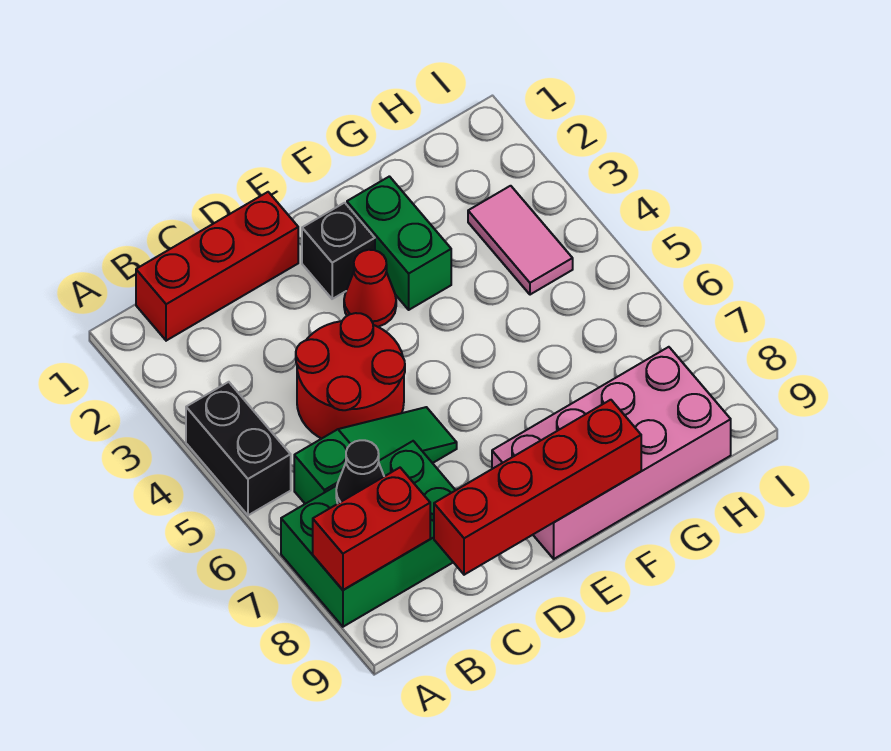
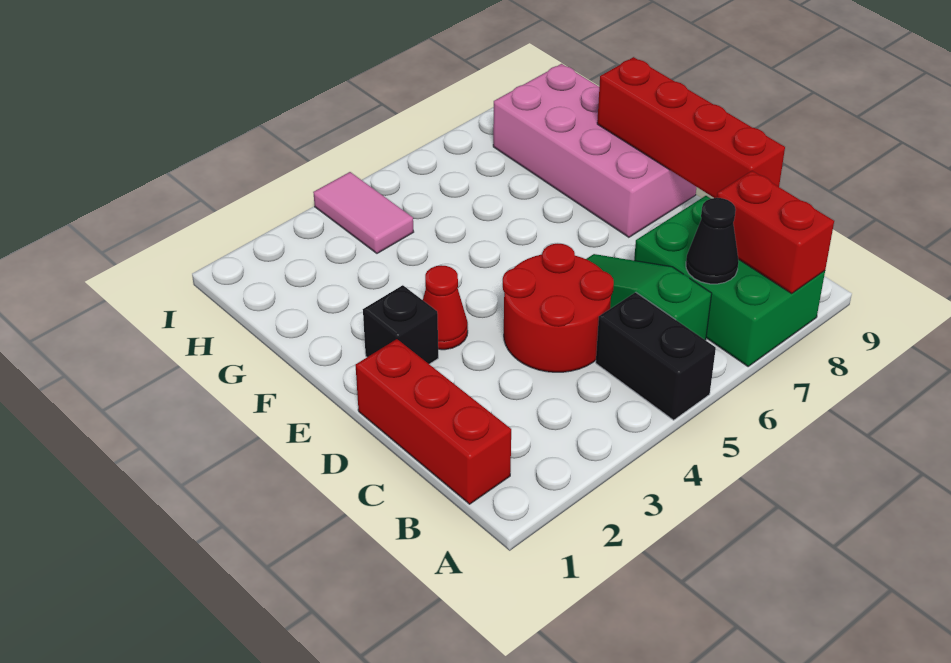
black 1x2 brick [186,382,291,515] -> black 1x2 brick turned to [596,292,716,420]
green 1x2 brick [347,176,451,310] -> none
pink 1x2 tile [468,186,573,295] -> pink 1x2 tile turned to [313,172,414,253]

